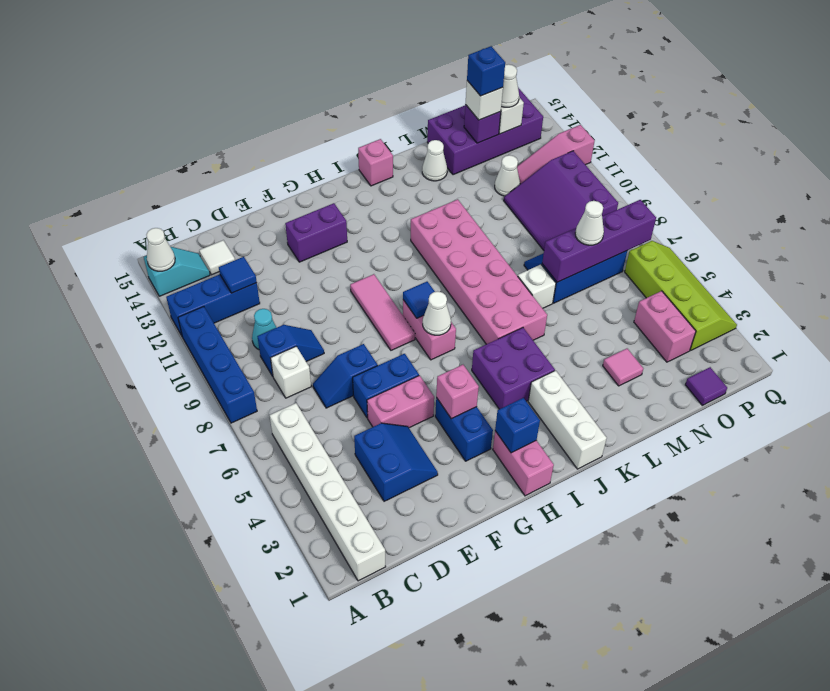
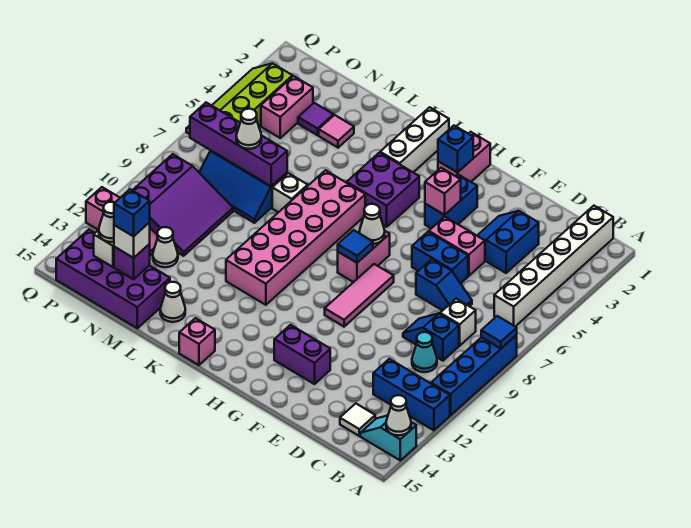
blue 1x1 tile [219,257,257,293] -> blue 1x1 tile moved to [481,316,517,349]
purple 1x1 tile [685,367,727,405] -> purple 1x1 tile moved to [298,103,334,135]

